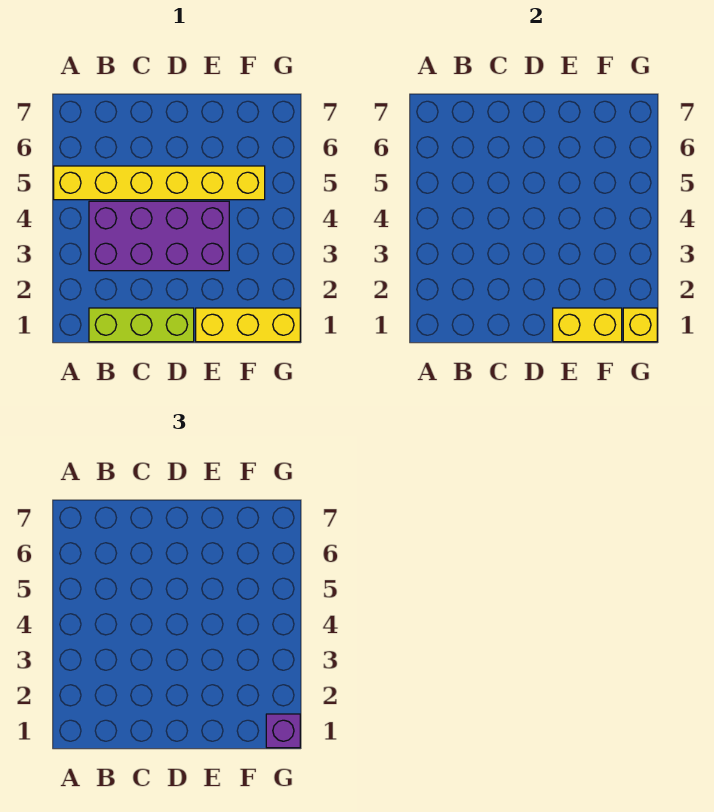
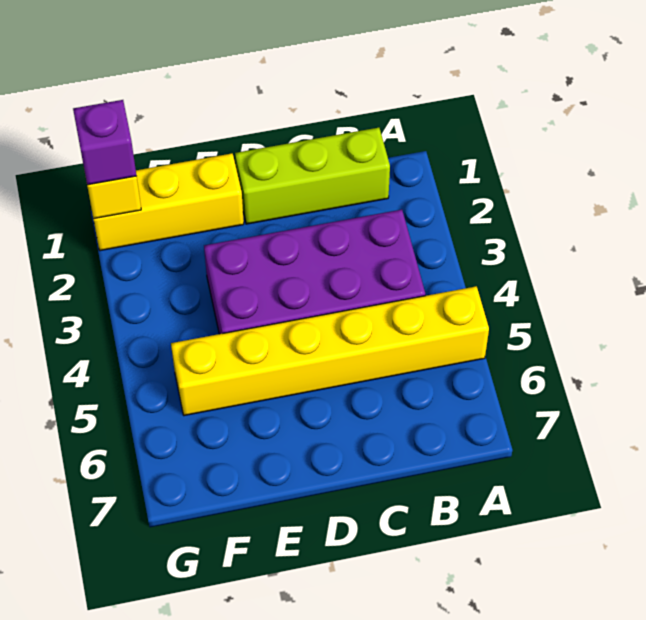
yellow 1x2 brick [553,308,622,342] -> none

